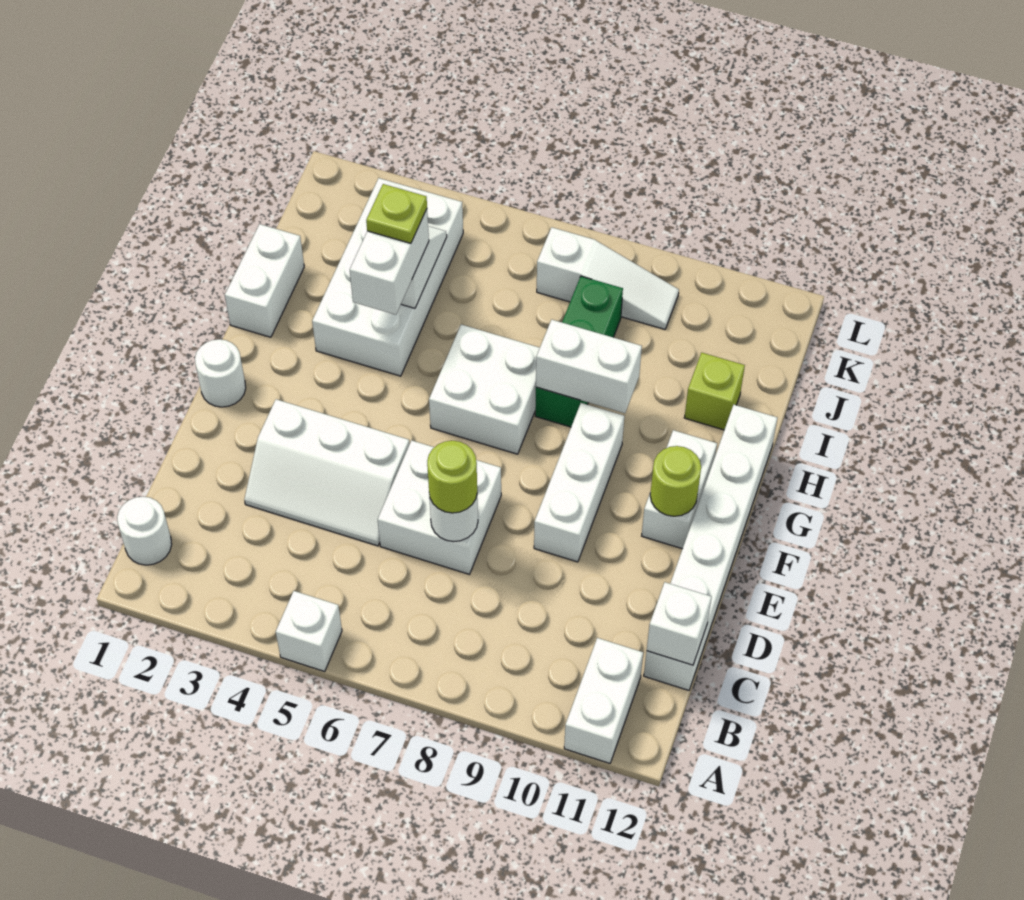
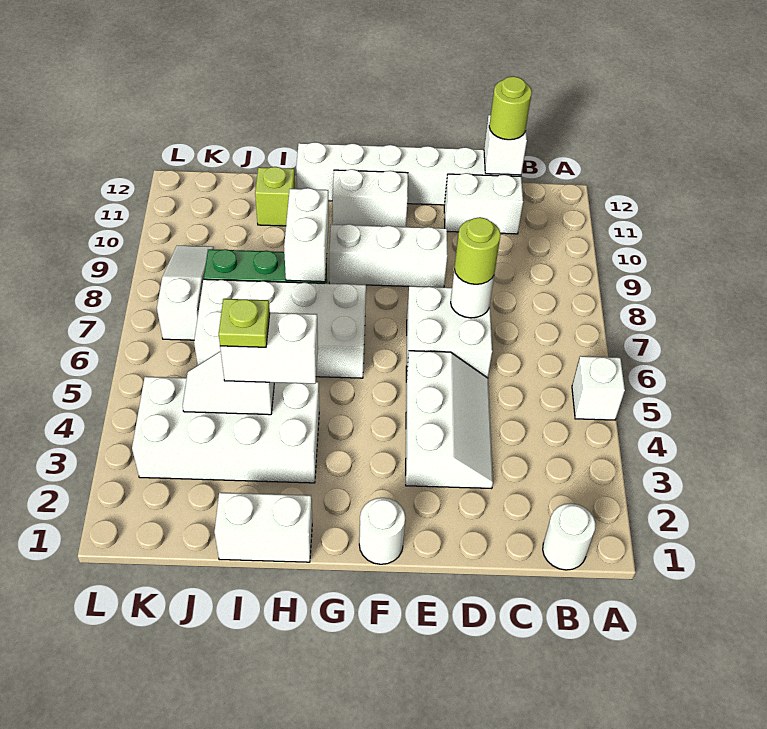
white 1x2 brick [564,638,643,763] -> white 1x2 brick moved to [444,173,523,234]
lime 1x1 round brick [650,446,701,516] -> lime 1x1 round brick moved to [489,76,532,140]
white 2x2 brick [429,325,540,454] -> white 2x4 brick [194,279,366,378]

